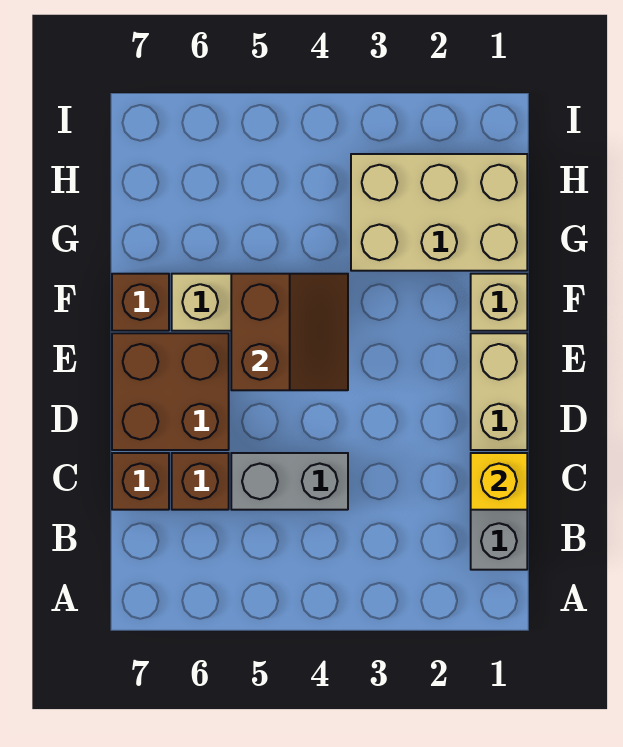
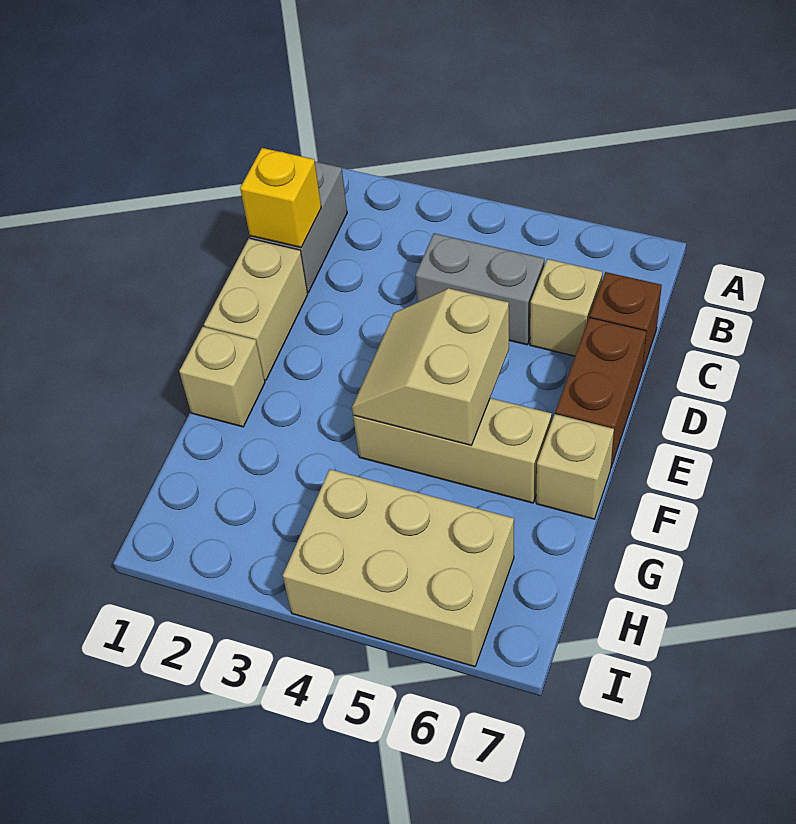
brown 1x1 brick [172,453,229,510] -> tan 1x1 brick [530,259,602,356]
brown 2x2 brick [112,333,229,450] -> brown 1x2 brick [555,317,646,467]
brown 2x2 slope [231,274,348,390] -> tan 2x2 slope [352,288,509,445]
brown 1x1 brick [112,274,169,331] -> tan 1x1 brick [536,414,614,519]
tan 2x3 brick [351,154,527,271] -> tan 2x3 brick moved to [283,469,514,667]

